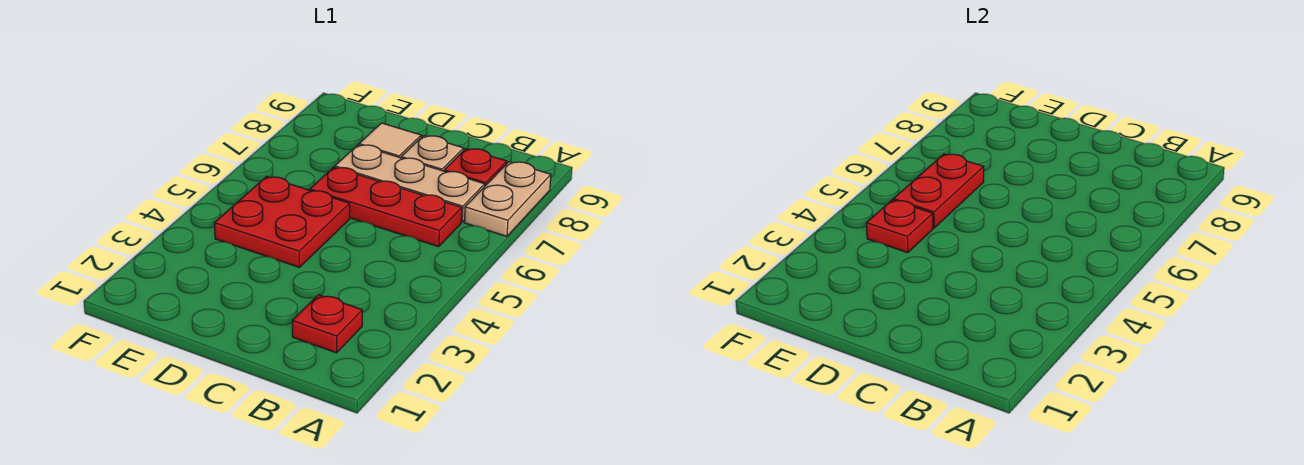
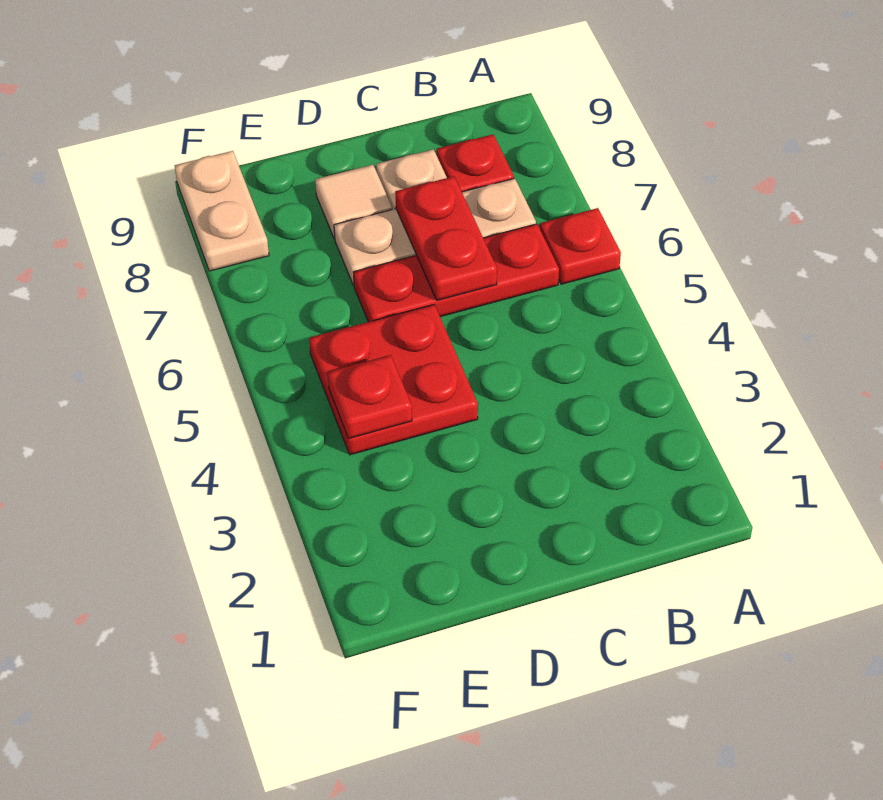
tan 1x2 plate [464,162,551,236] -> tan 1x2 plate moved to [175,151,269,271]
red 1x1 plate [292,295,362,353] -> red 1x1 plate moved to [540,208,621,284]
red 1x2 plate [894,154,984,228] -> red 1x2 plate moved to [395,176,497,300]

